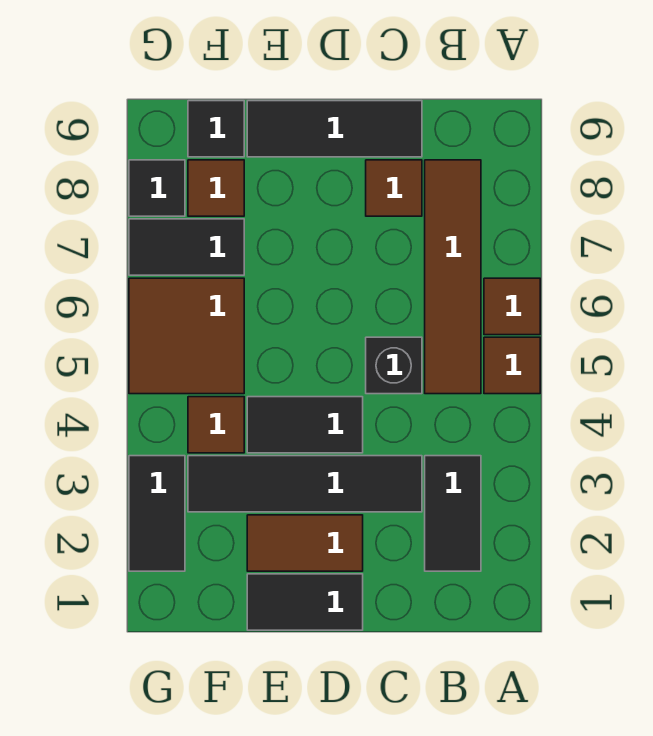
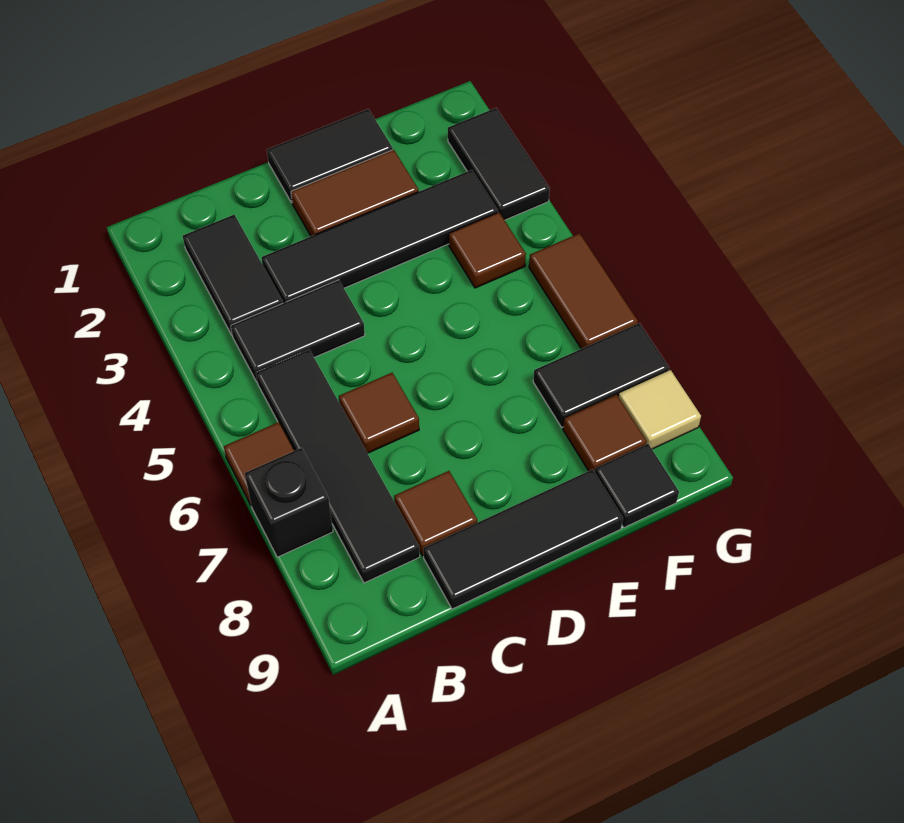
brown 1x1 tile [484,337,540,394] -> brown 1x1 tile moved to [339,373,419,453]
brown 1x4 tile [425,160,481,394] -> black 1x4 tile [256,350,420,583]
black 1x1 brick [366,337,422,394] -> black 1x1 brick moved to [245,448,333,557]
black 1x2 tile [247,397,363,453] -> black 1x2 tile moved to [231,280,365,382]
brown 2x2 tile [129,278,244,394] -> brown 1x2 tile [529,233,638,349]
black 1x1 tile [129,160,185,216] -> tan 1x1 tile [619,370,701,449]

